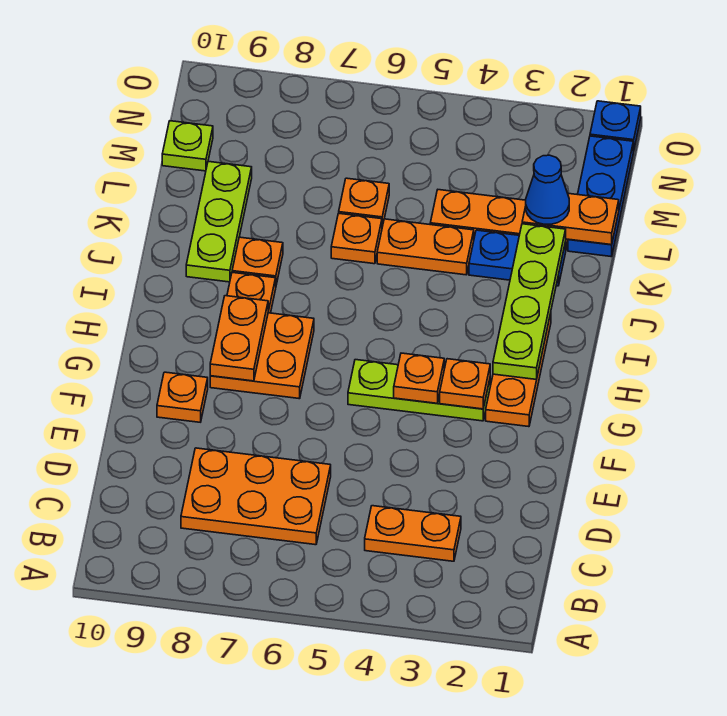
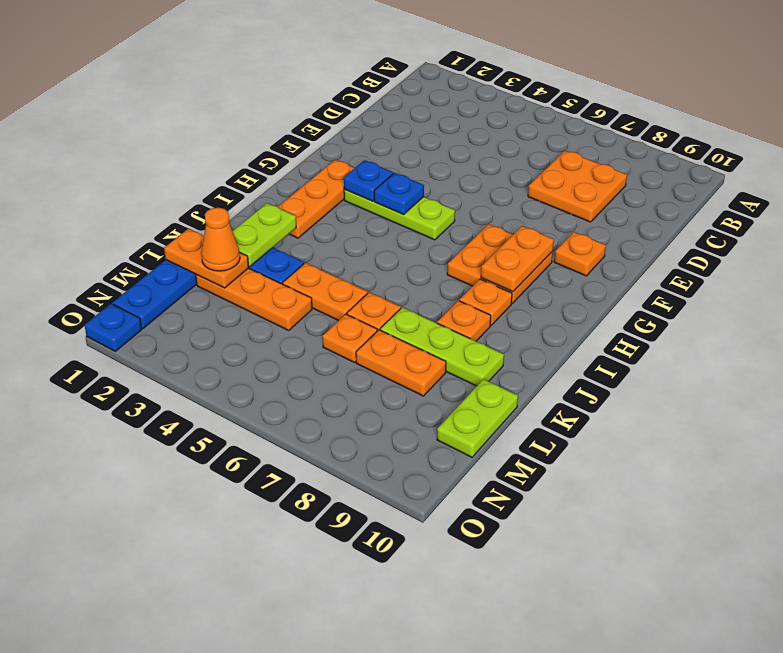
orange 1x2 plate [365,506,461,561] -> orange 1x2 plate moved to [356,330,446,396]
orange 2x3 plate [181,448,331,545] -> orange 2x2 plate [528,150,627,222]
orange 1x1 plate [440,359,490,409] -> blue 1x1 plate [344,160,393,201]
orange 1x1 plate [394,353,444,403] -> blue 1x1 plate [374,173,424,215]
lime 1x4 plate [493,224,566,380] -> lime 1x2 plate [232,203,296,267]
lime 1x3 plate [186,162,252,282] -> lime 1x3 plate turned to [380,307,504,386]
blue 1x1 cone [526,155,569,224] -> orange 1x1 cone [201,208,240,271]
lime 1x1 plate [162,121,213,171] -> lime 1x2 plate [437,379,518,457]

